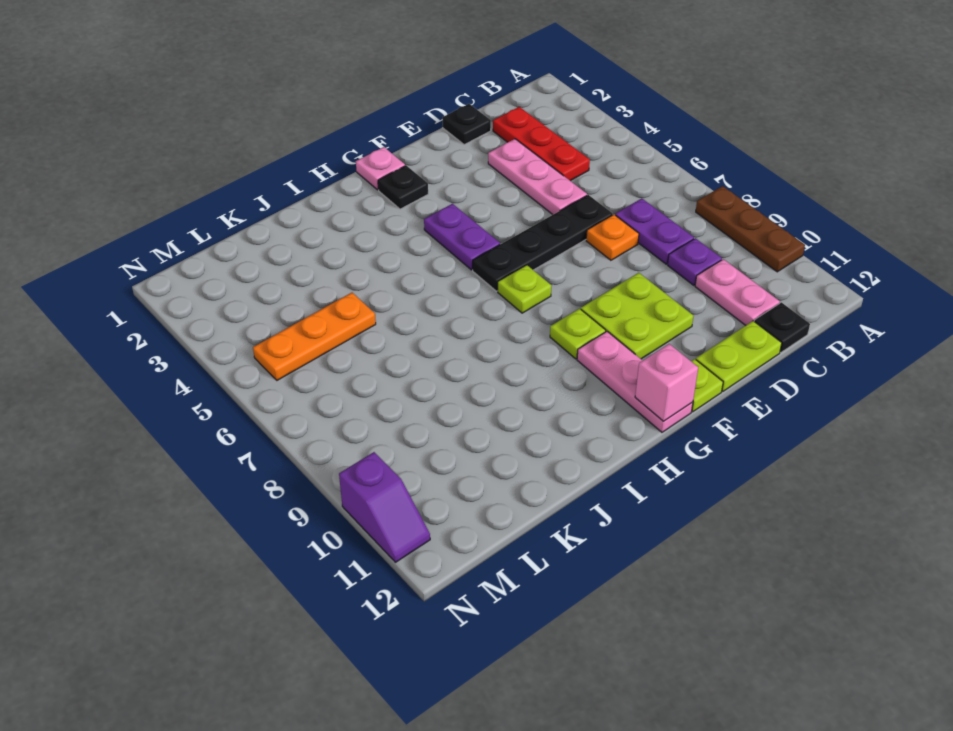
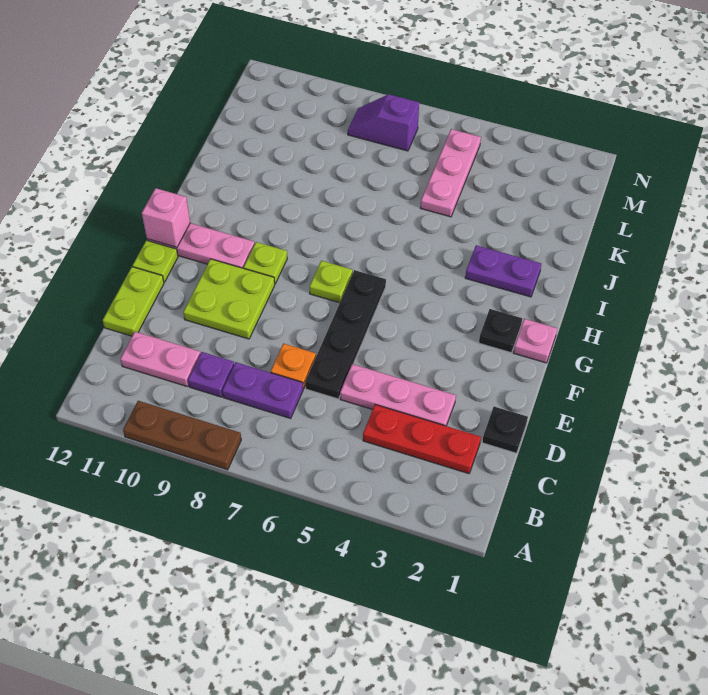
black 1x1 plate [754,302,810,352] -> none
purple 1x2 plate [424,204,500,270] -> purple 1x2 plate moved to [465,245,541,297]
orange 1x3 plate [253,293,376,380] -> pink 1x3 plate [421,129,481,217]
purple 1x2 slope [339,452,430,562] -> purple 1x2 slope moved to [348,94,419,151]

